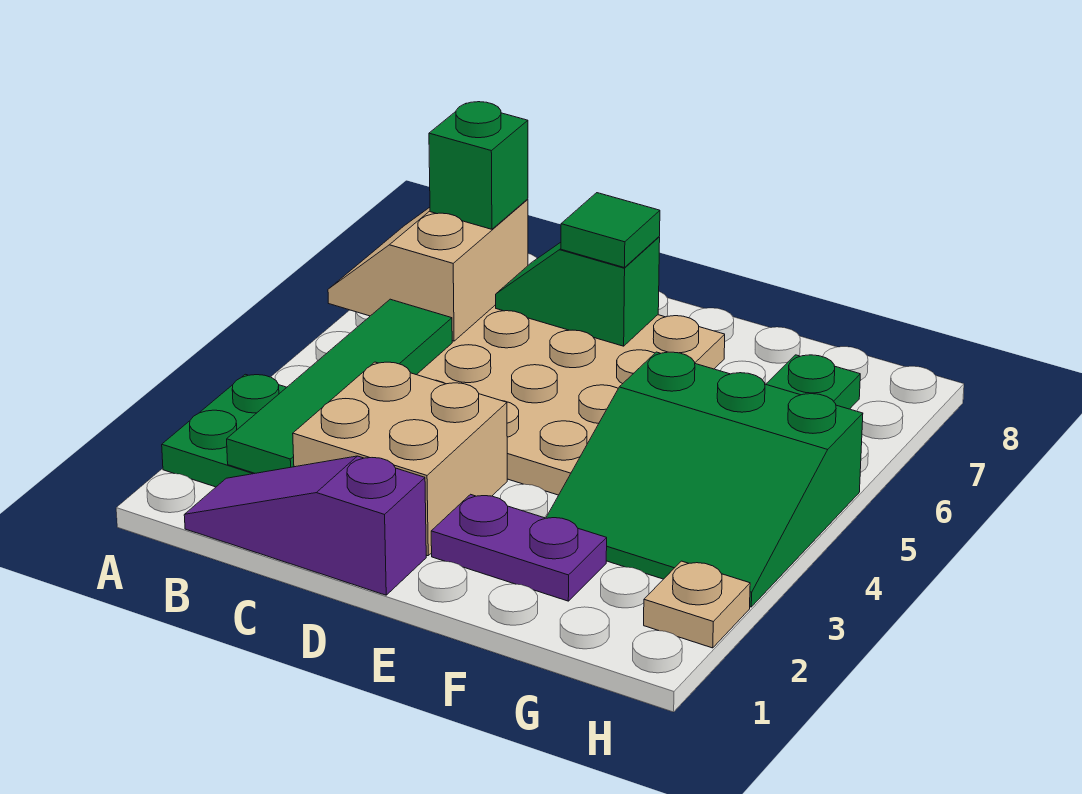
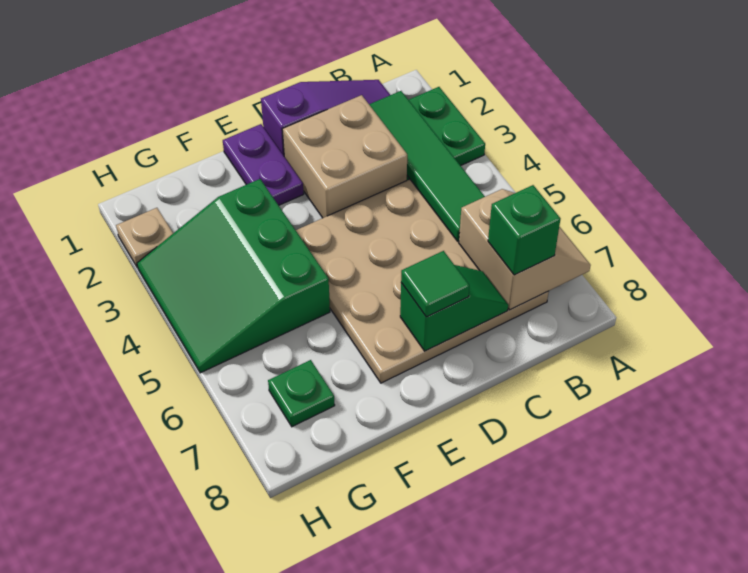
purple 1x2 plate [431,494,607,601] -> purple 1x2 plate turned to [223,124,304,205]
green 3x3 slope [546,352,863,607] -> green 3x3 slope turned to [137,179,330,373]

